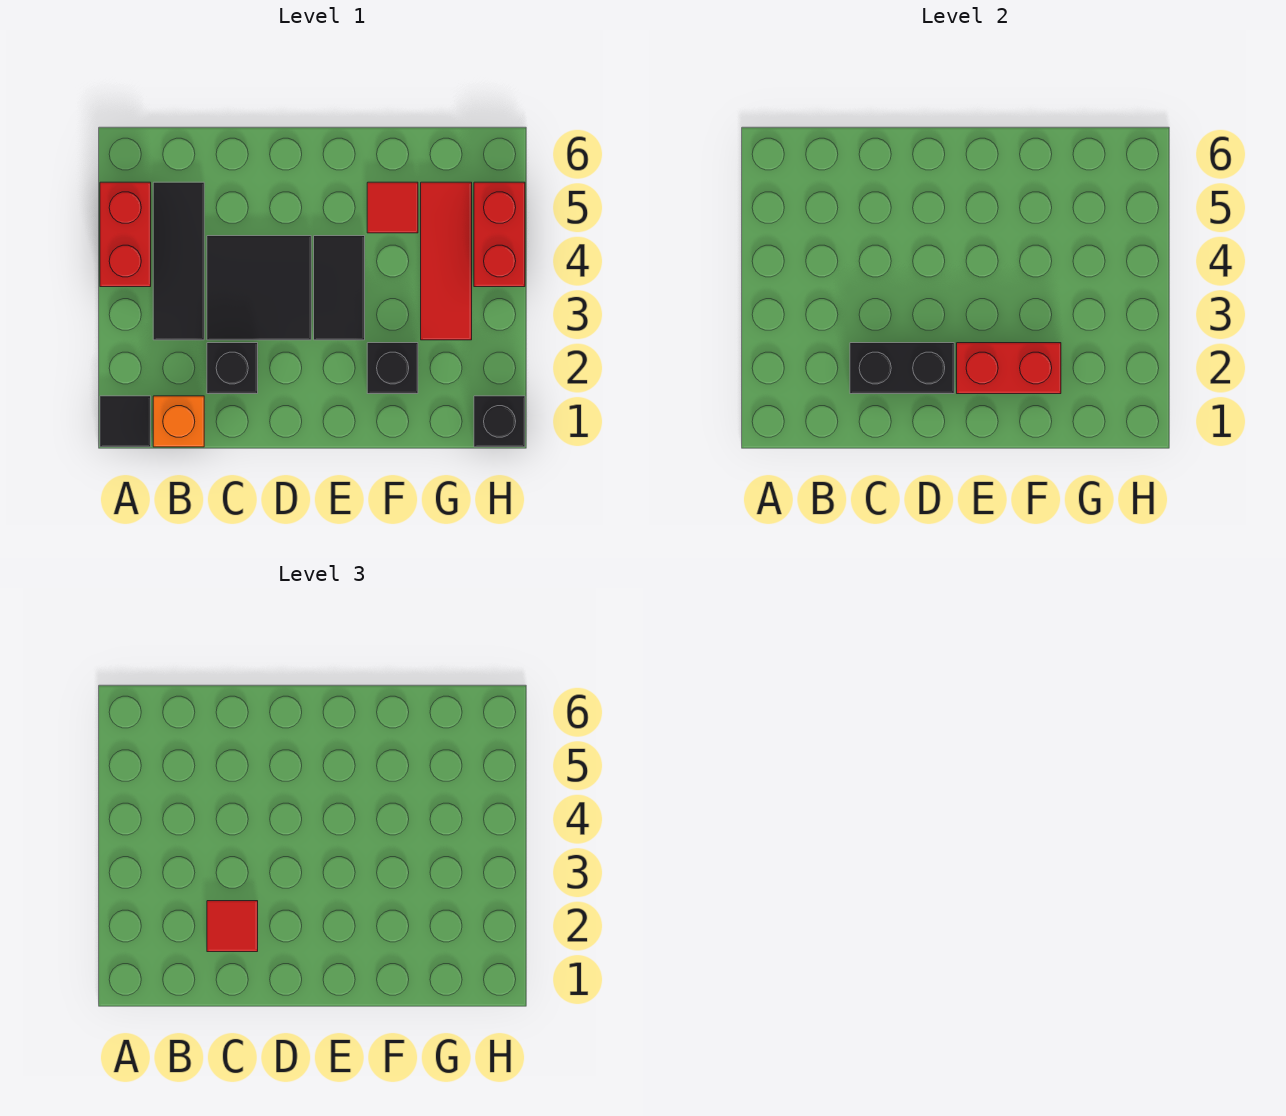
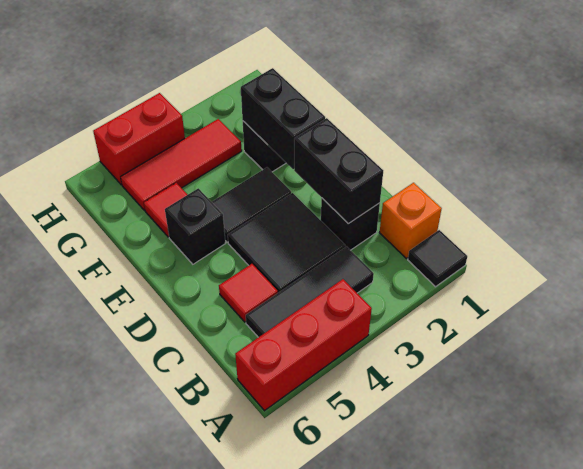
red 1x2 brick [100,182,151,287] -> red 1x3 brick [235,279,372,411]
red 1x1 tile [207,901,258,952] -> red 1x1 tile moved to [219,264,278,322]
red 1x2 brick [957,343,1061,394] -> black 1x2 brick [241,68,325,169]
black 1x1 brick [474,396,525,447] -> black 1x1 brick moved to [165,188,225,264]

